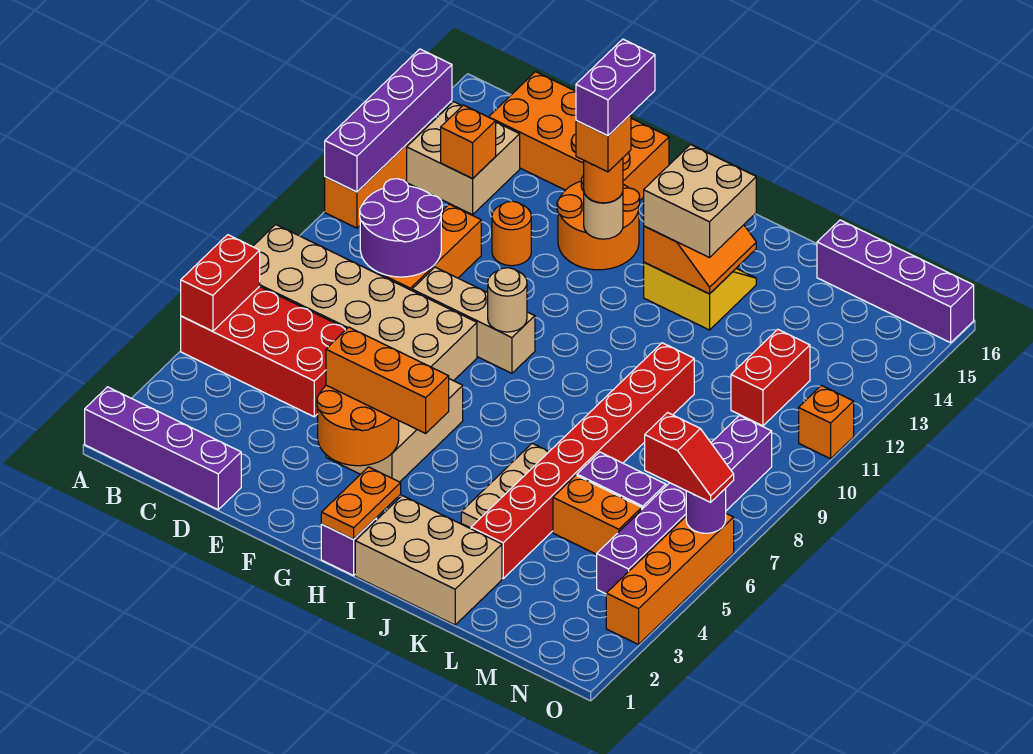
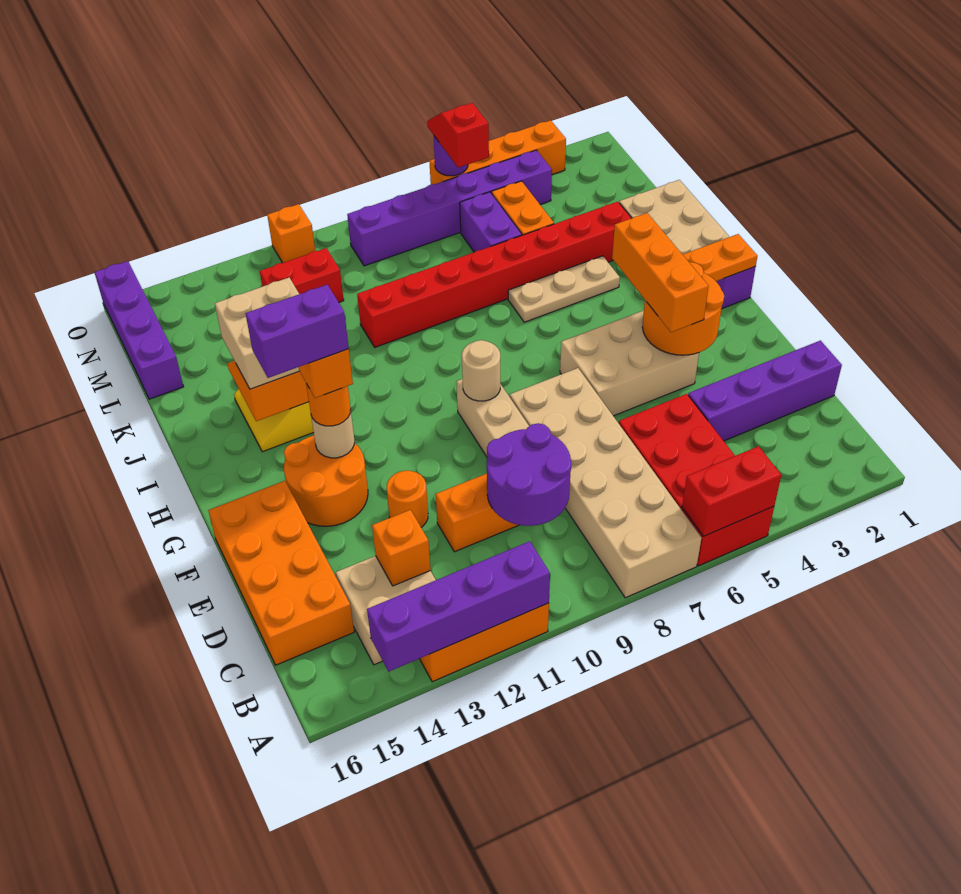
purple 1x4 brick [85,387,241,509] -> purple 1x4 brick turned to [688,341,842,441]

